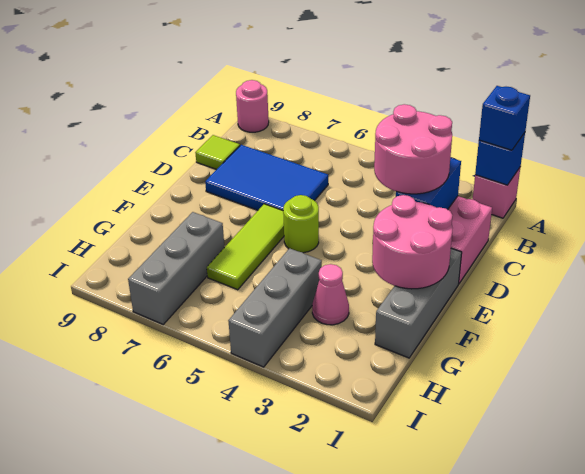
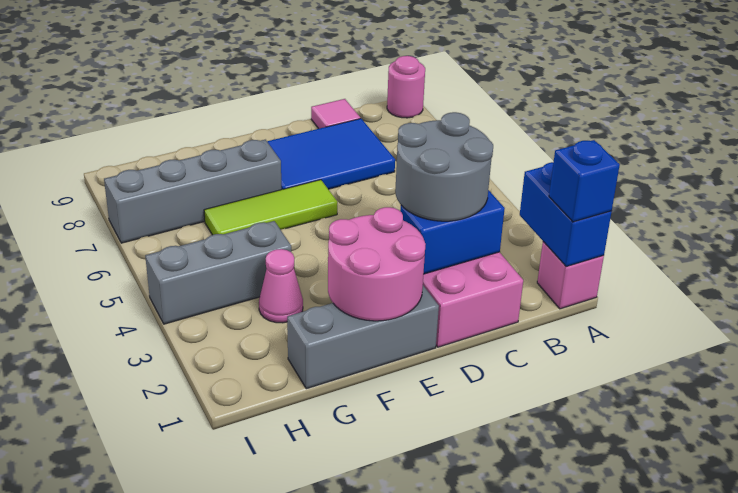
blue 1x1 brick [475,133,525,185] -> blue 1x2 brick [520,162,612,266]
pink 2x2 round brick [374,104,452,194] -> grey 2x2 round brick [395,112,493,221]
blue 2x3 tile [205,145,328,210] -> blue 2x3 tile turned to [267,119,395,189]
lime 1x1 tile [195,135,240,170] -> pink 1x1 tile [311,99,360,129]
lime 1x1 round brick [283,195,319,253] -> none
grey 1x3 brick [128,212,224,324] -> grey 1x4 brick [104,140,282,243]

